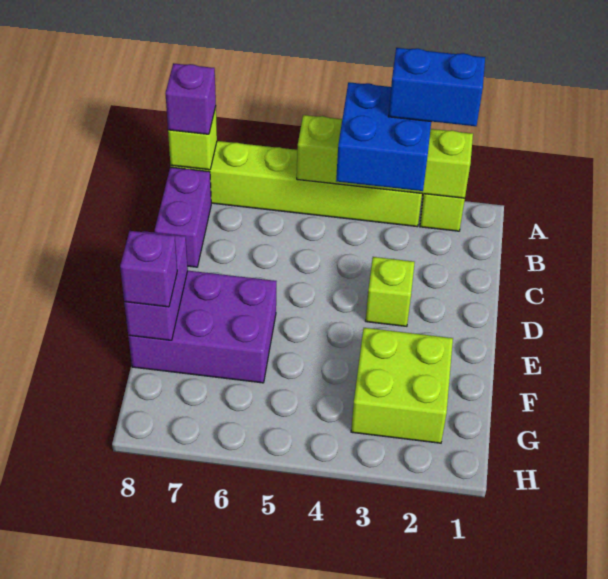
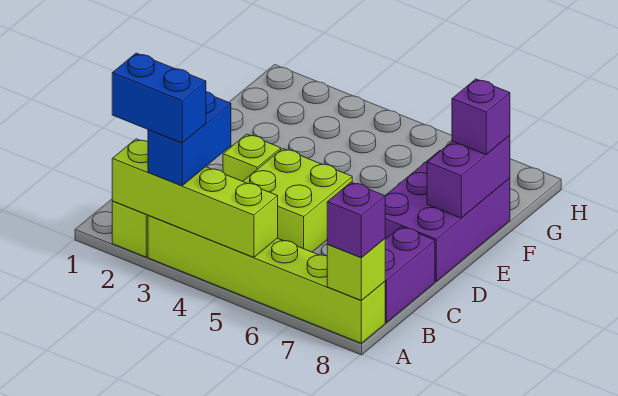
blue 2x2 brick [336,82,431,191] -> blue 1x2 brick [148,92,231,186]
purple 2x3 brick [128,271,276,383] -> purple 2x3 brick turned to [385,150,510,281]
lime 2x2 brick [351,328,453,443] -> lime 2x2 brick moved to [243,149,352,252]

